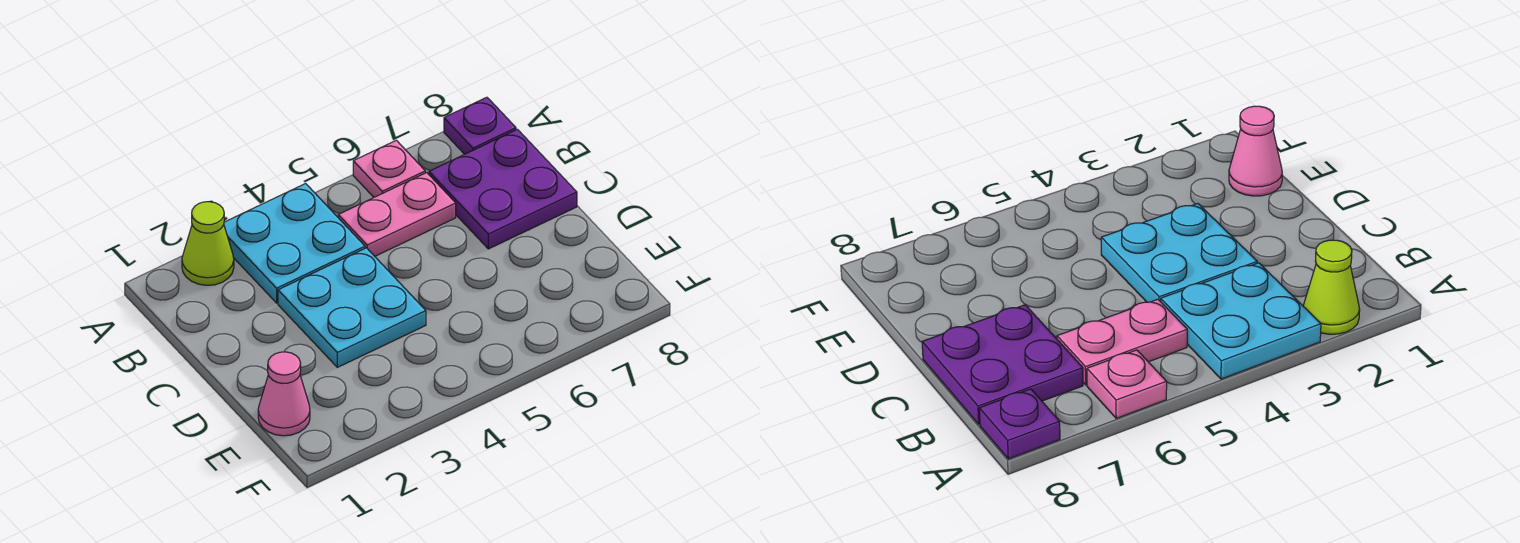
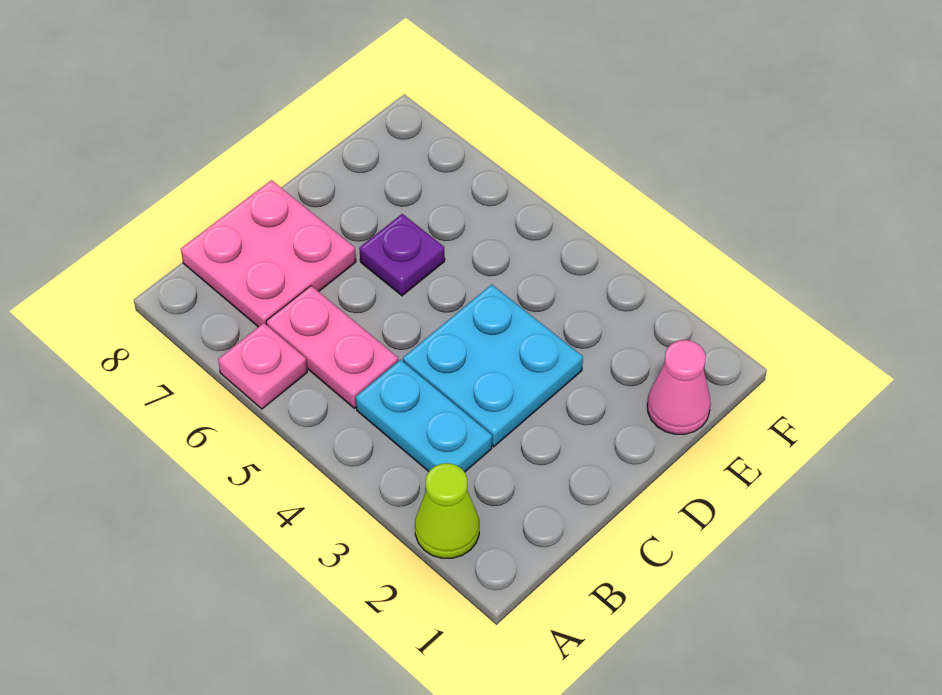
cyan 2x2 plate [224,184,365,303] -> cyan 1x2 plate [356,360,492,472]
purple 1x1 plate [444,97,516,154] -> purple 1x1 plate moved to [359,214,445,296]
purple 2x2 plate [429,129,577,249] -> pink 2x2 plate [181,180,356,327]

